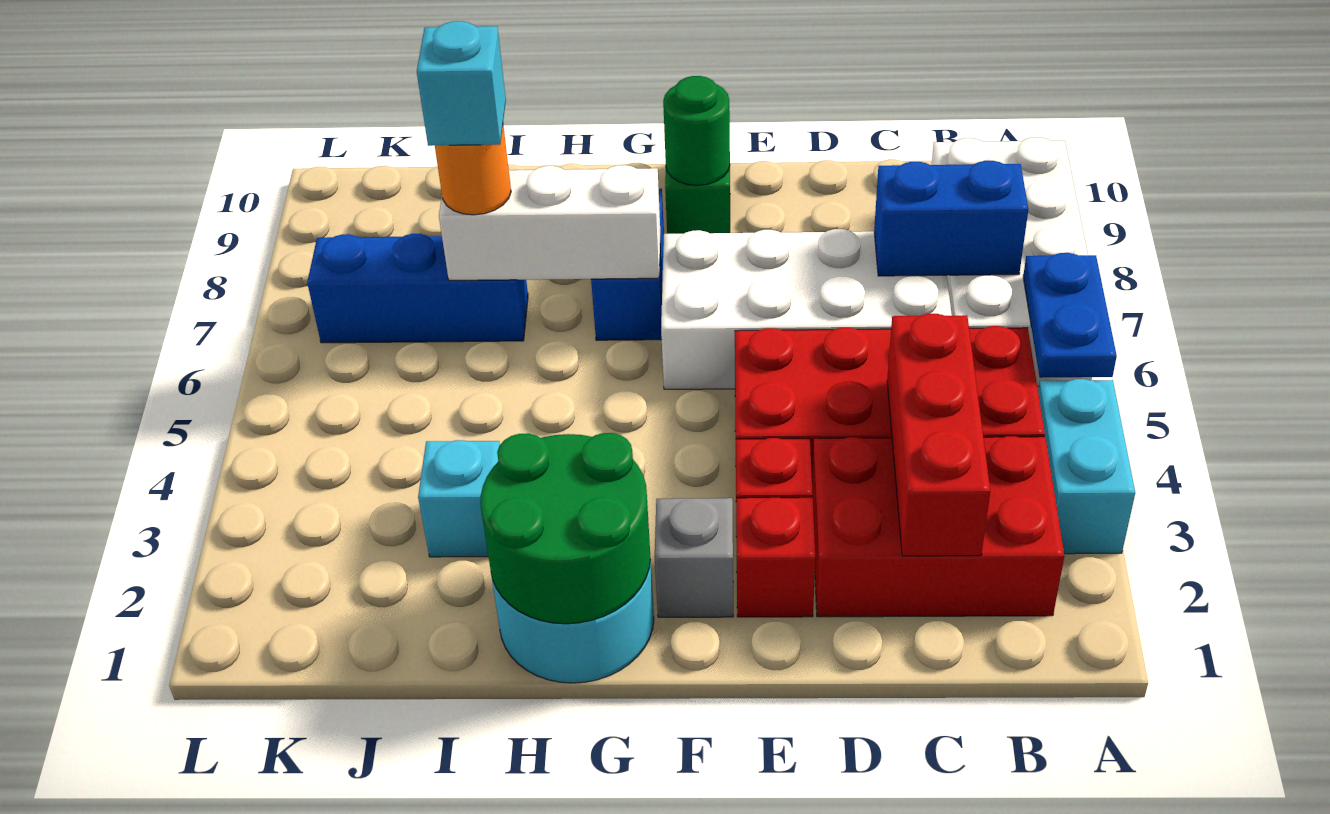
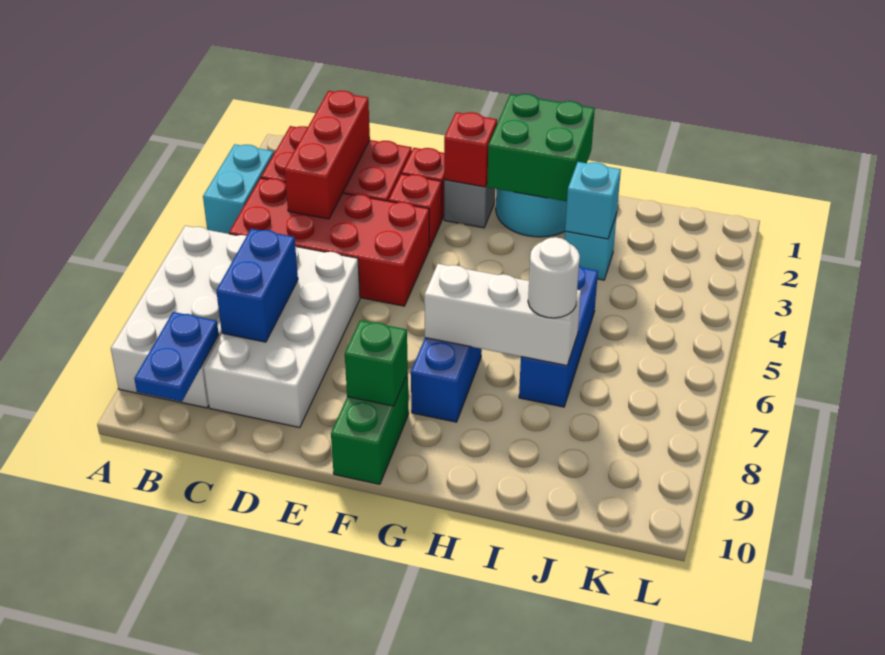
blue 1x2 plate [1023,253,1117,378] -> blue 1x2 plate moved to [134,312,219,401]
blue 1x2 brick [874,161,1028,276] -> blue 1x2 brick turned to [216,229,298,342]
white 2x4 brick [661,229,952,389] -> white 2x4 brick turned to [204,246,360,428]
none -> red 1x1 brick [444,112,497,187]
green 1x1 round brick [663,76,730,185] -> green 1x1 brick [345,320,408,406]
green 2x2 round brick [481,433,651,624] -> green 2x2 brick [487,94,595,201]
blue 1x3 brick [307,234,528,343] -> blue 1x3 brick turned to [519,266,598,407]
orange 1x1 round brick [435,125,511,215] -> white 1x1 round brick [528,237,580,318]
cyan 1x1 brick [417,21,506,146] -> cyan 1x1 brick moved to [565,162,621,239]

